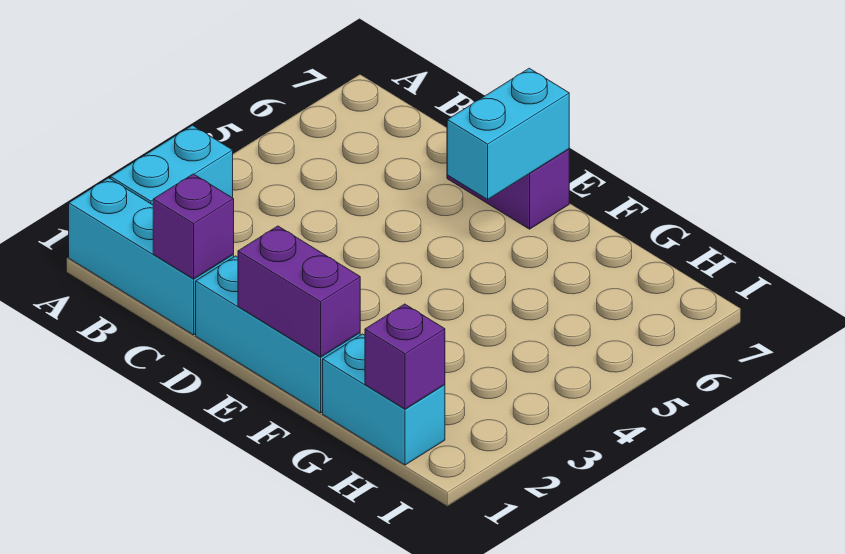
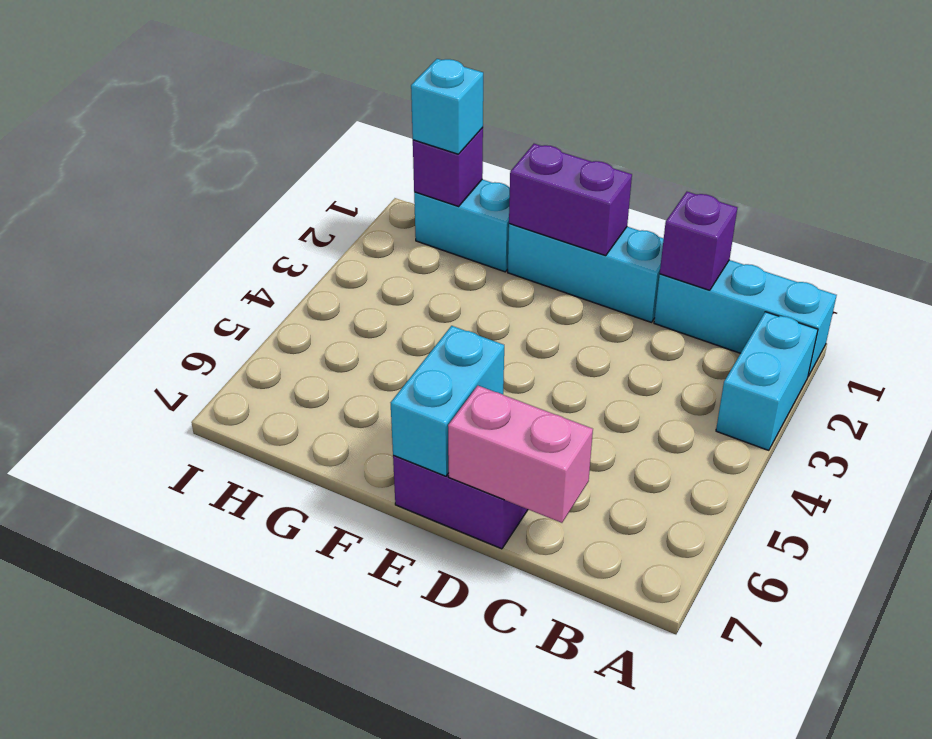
none -> pink 1x2 brick [448,386,593,523]
none -> cyan 1x1 brick [411,59,483,154]

